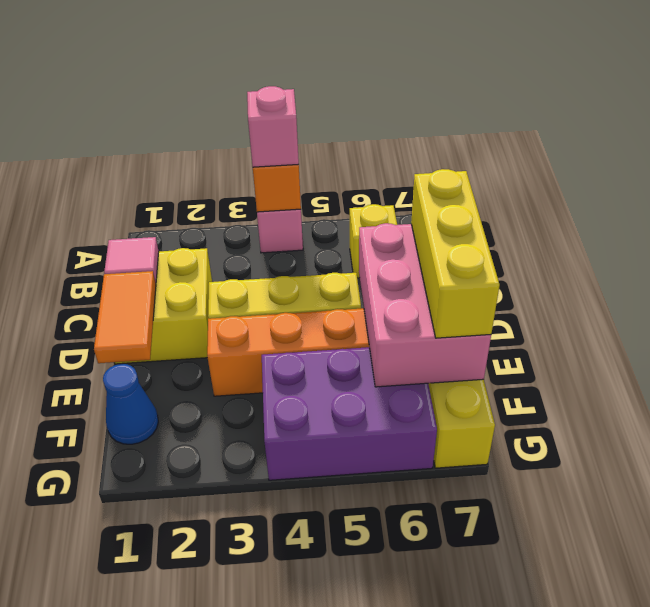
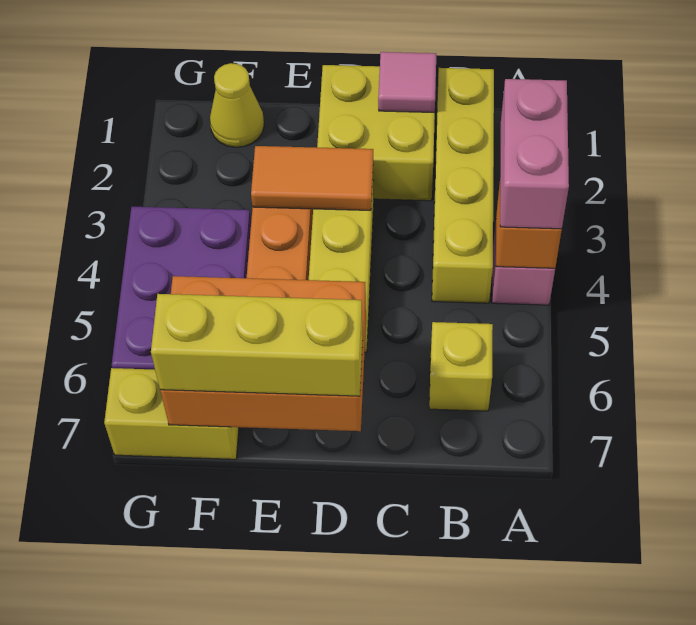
pink 1x1 brick [247,86,299,167] -> pink 1x2 brick [500,79,569,229]
none -> yellow 1x4 brick [432,68,494,303]
orange 1x2 tile [94,271,156,363] -> orange 1x2 tile moved to [251,146,373,210]
pink 2x3 brick [359,223,491,387] -> orange 2x3 brick [160,276,366,431]
blue 1x1 cone [103,364,158,444] -> yellow 1x1 cone [210,63,264,147]

